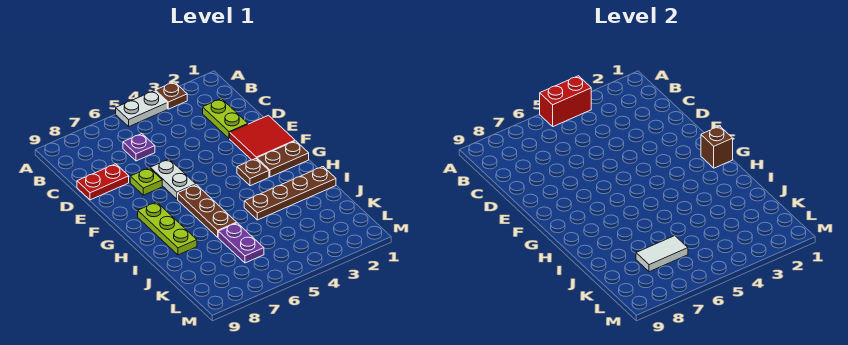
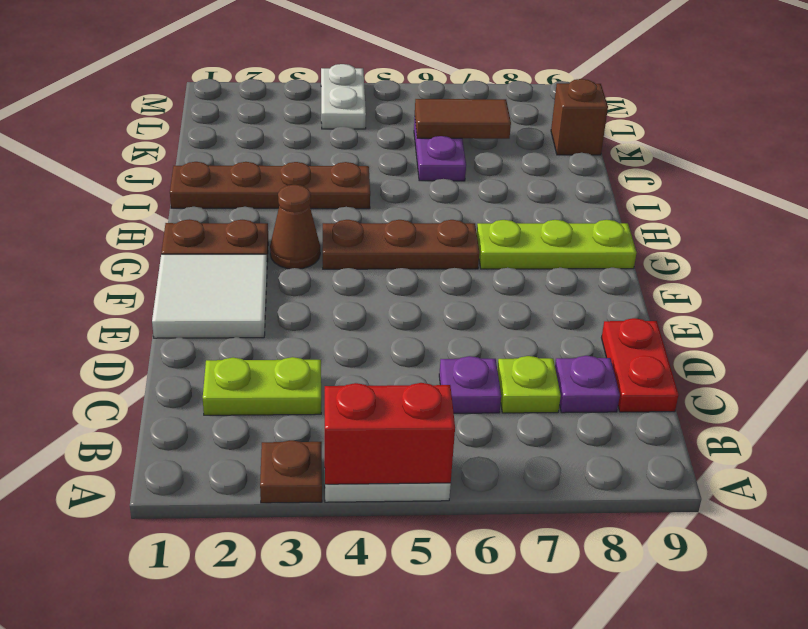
lime 1x2 plate [203,99,248,139] -> lime 1x2 plate turned to [203,357,321,415]
none -> purple 1x1 plate [555,356,620,413]
red 1x2 plate [77,164,129,200] -> red 1x2 plate turned to [602,318,678,412]
red 2x2 tile [230,115,295,160] -> white 2x2 tile [152,254,267,338]
white 1x2 plate [150,159,196,199] -> white 1x2 plate moved to [321,64,366,129]
lime 1x1 plate [130,168,162,195] -> lime 1x1 plate moved to [497,356,561,413]
brown 1x1 brick [701,126,733,168] -> brown 1x1 brick moved to [551,79,608,155]
brown 1x1 plate [237,159,269,186] -> brown 1x1 cone [270,185,320,269]
brown 1x3 plate [178,185,237,237] -> brown 1x3 plate turned to [323,220,479,269]
lime 1x3 plate [138,202,197,255] -> lime 1x3 plate turned to [477,220,637,269]
white 1x2 tile [636,236,688,272] -> brown 1x2 tile [415,99,511,139]

